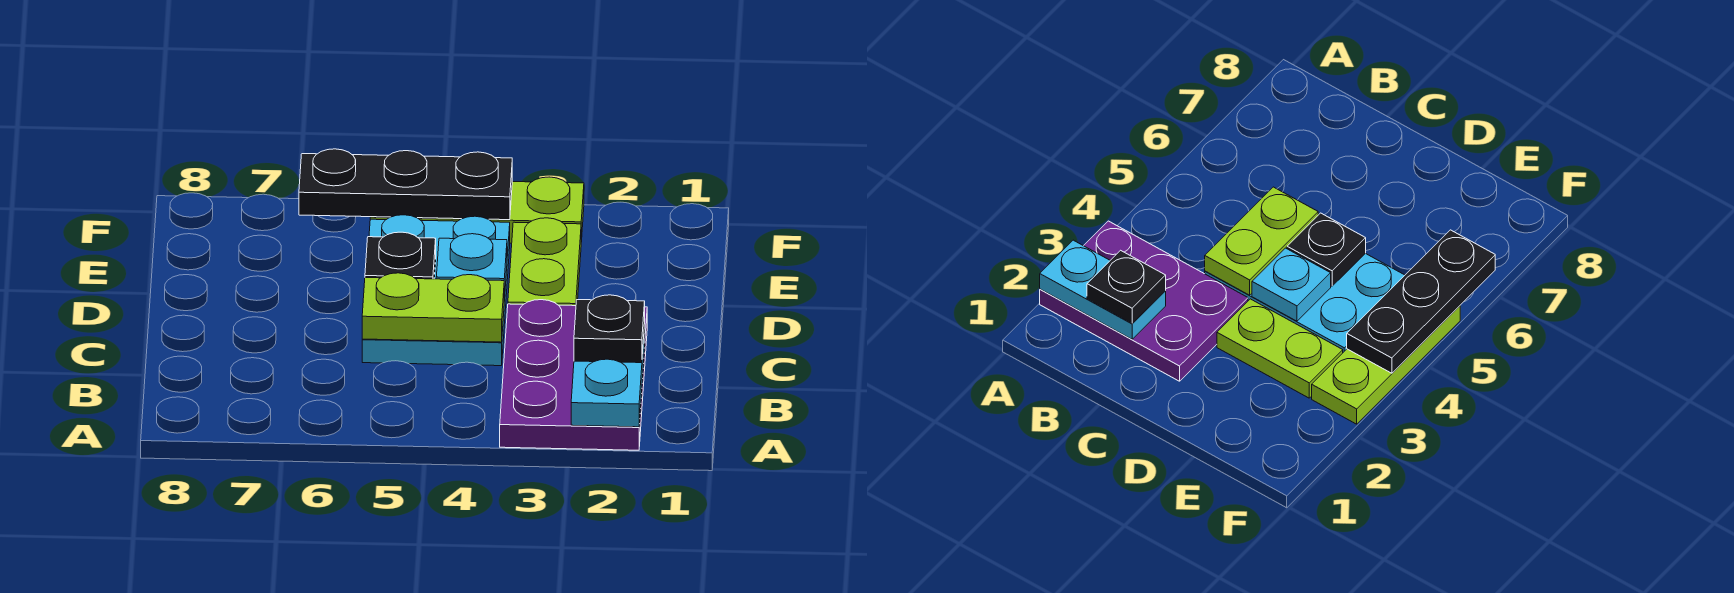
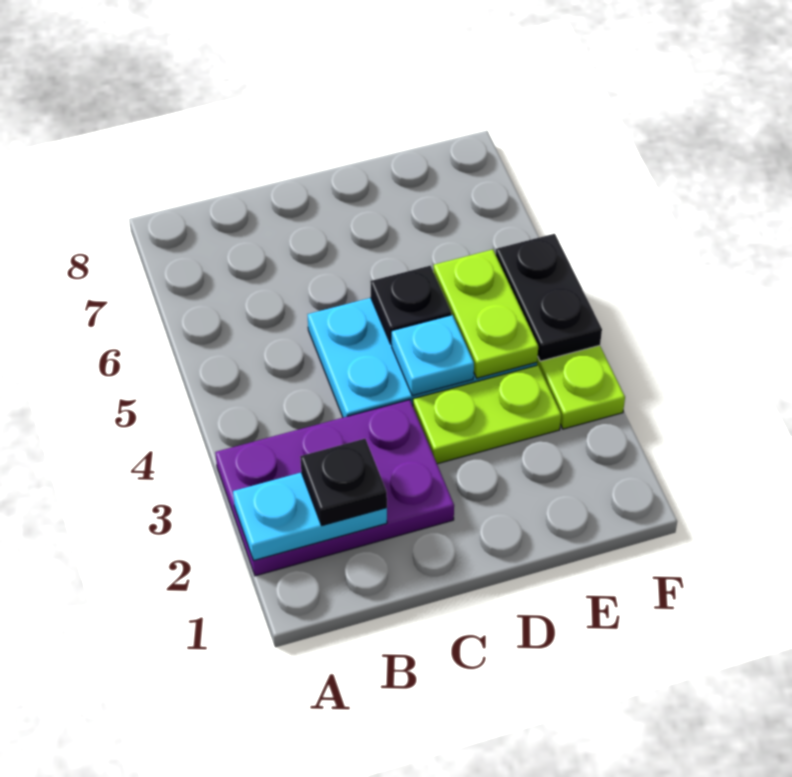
lime 1x2 plate [362,273,504,342] -> lime 1x2 plate moved to [433,249,538,378]
black 1x3 plate [299,149,512,220] -> black 1x2 plate [496,234,602,361]

